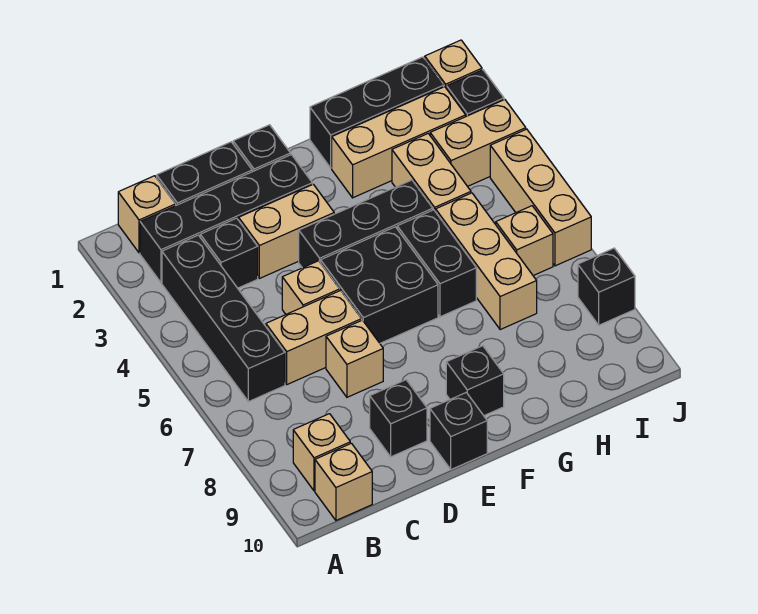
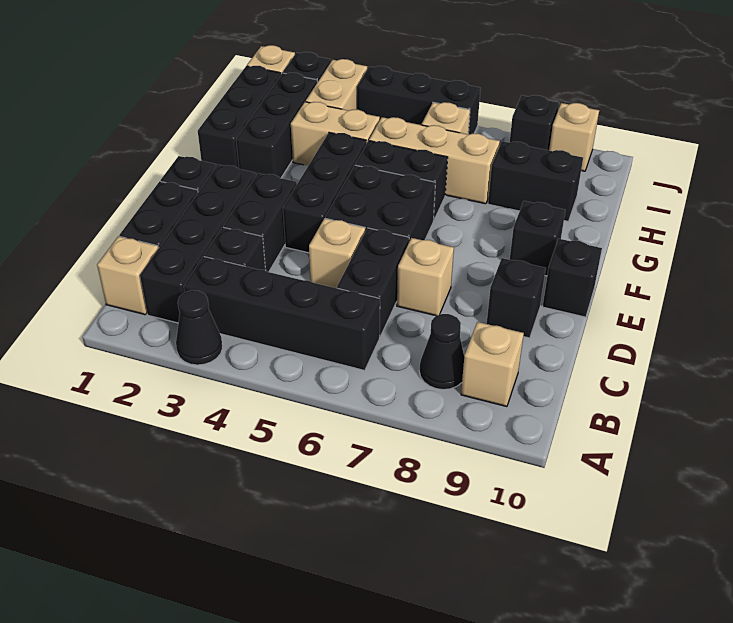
none -> black 1x1 cone [176,290,223,365]
none -> black 1x1 cone [419,314,464,390]
tan 1x1 brick [315,443,372,520] -> tan 1x1 brick moved to [549,103,599,171]
tan 1x2 brick [266,291,362,384] -> black 1x2 brick [337,228,409,336]
tan 1x2 brick [239,184,334,278] -> black 1x2 brick [223,173,297,272]
tan 1x3 brick [332,87,466,198] -> black 1x3 brick [236,73,317,178]
none -> black 1x2 brick [488,141,583,221]
tan 1x3 brick [490,129,591,266] -> black 1x3 brick [357,66,481,134]

